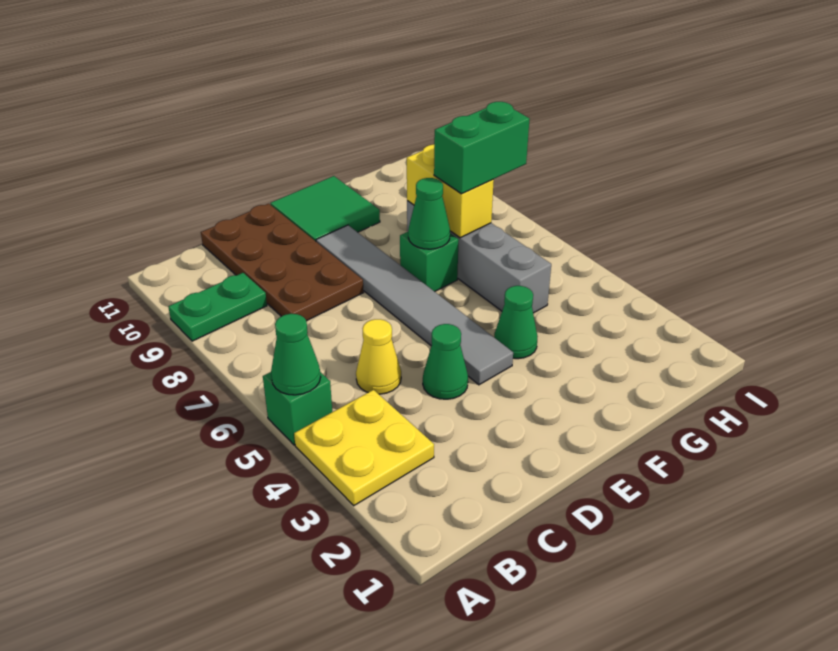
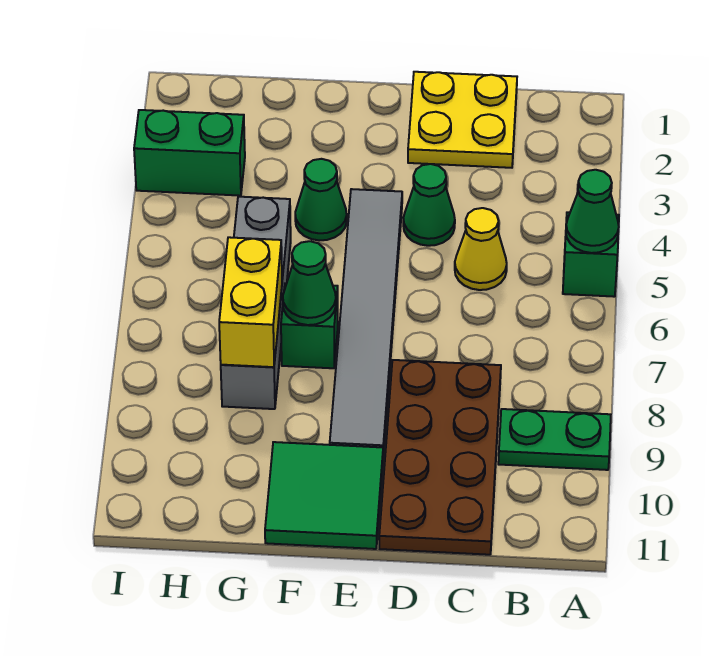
yellow 2x2 plate [294,390,434,506] -> yellow 2x2 plate moved to [408,72,517,168]
green 1x2 brick [434,102,529,194] -> green 1x2 brick moved to [134,110,245,196]

